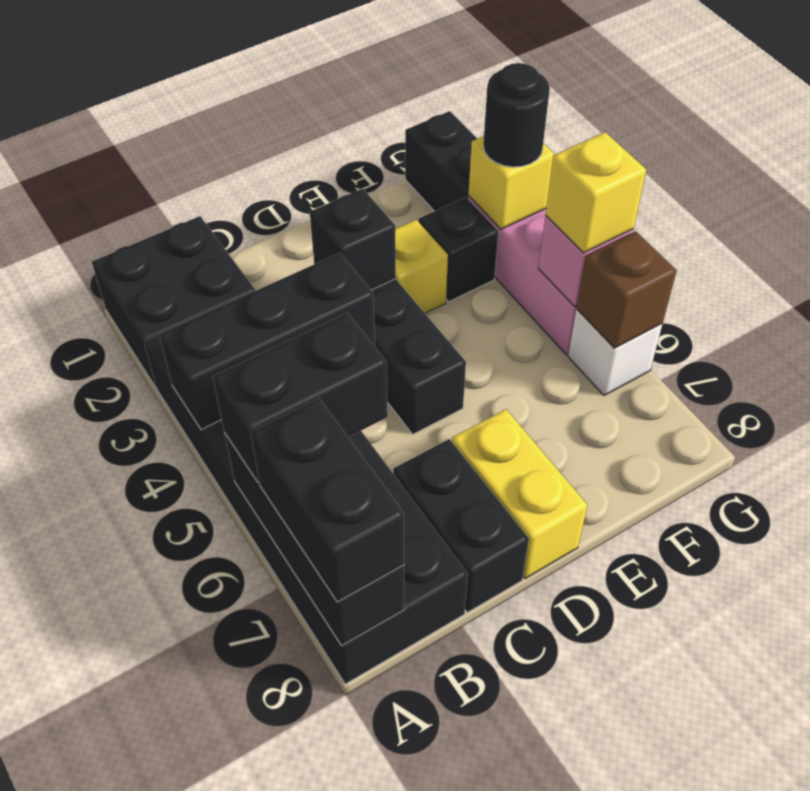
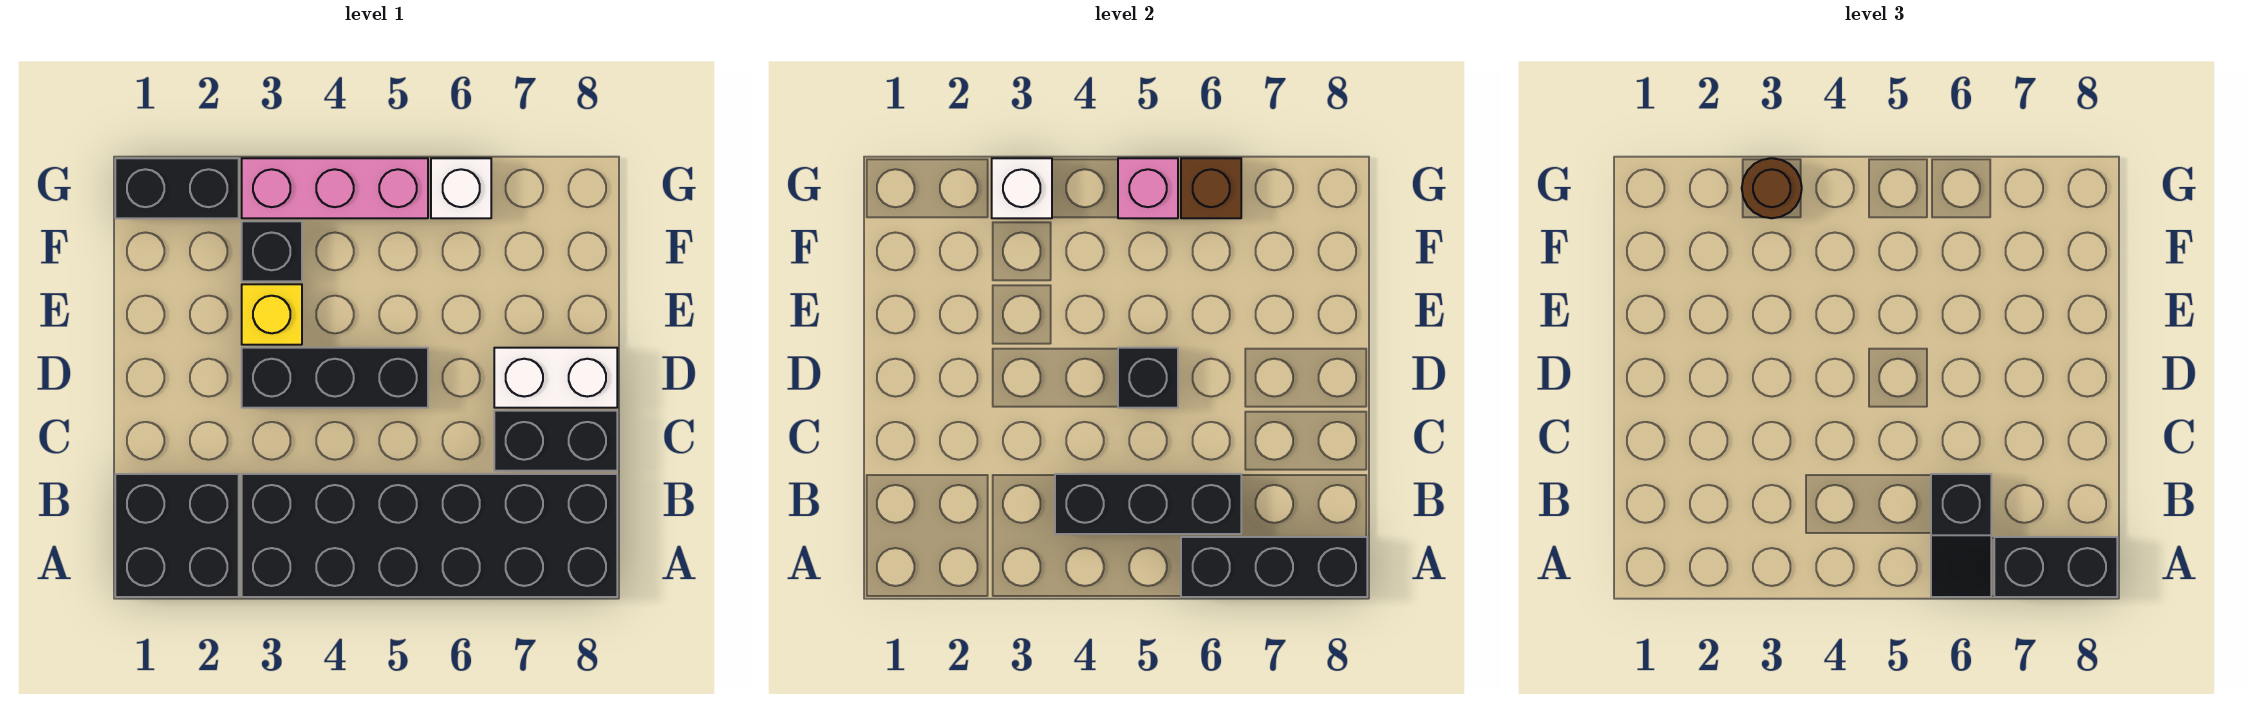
black 1x3 brick [159,253,375,430] -> black 1x3 brick turned to [1055,474,1241,534]
black 1x2 brick [213,313,388,483] -> black 1x2 slope [1931,474,1991,597]
black 1x1 brick [310,189,396,290] -> black 1x1 brick moved to [1118,348,1178,408]
yellow 1x2 brick [452,409,588,579] -> white 1x2 brick [494,348,617,408]
yellow 1x1 brick [469,136,554,229] -> white 1x1 brick [992,158,1052,218]
black 1x1 round brick [483,63,550,167] -> brown 1x1 round brick [1742,158,1802,218]
yellow 1x1 brick [546,132,646,253] -> none

